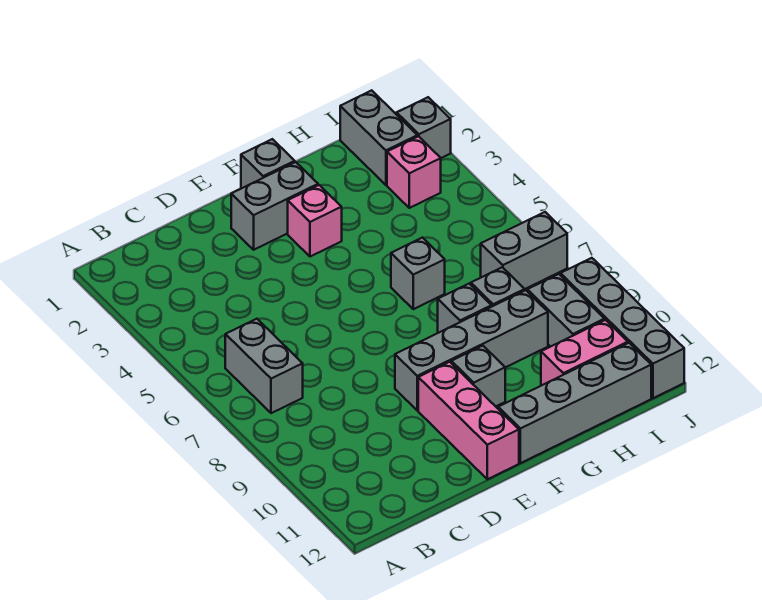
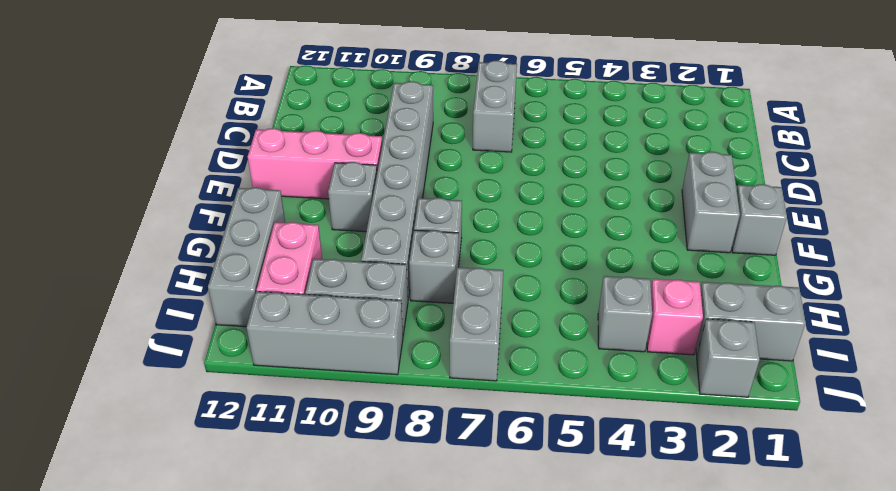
grey 1x2 brick [225,319,303,413] -> grey 1x2 brick turned to [473,60,517,152]
grey 1x4 brick [395,290,548,410] -> grey 1x6 brick [361,81,433,299]
pink 1x1 brick [288,185,342,257] -> none
grey 1x4 brick [498,343,651,463] -> grey 1x3 brick [208,188,285,327]
grey 1x1 brick [391,238,445,309] -> grey 1x1 brick moved to [598,276,652,352]
grey 1x4 brick [560,258,684,398] -> grey 1x3 brick [247,292,403,375]

